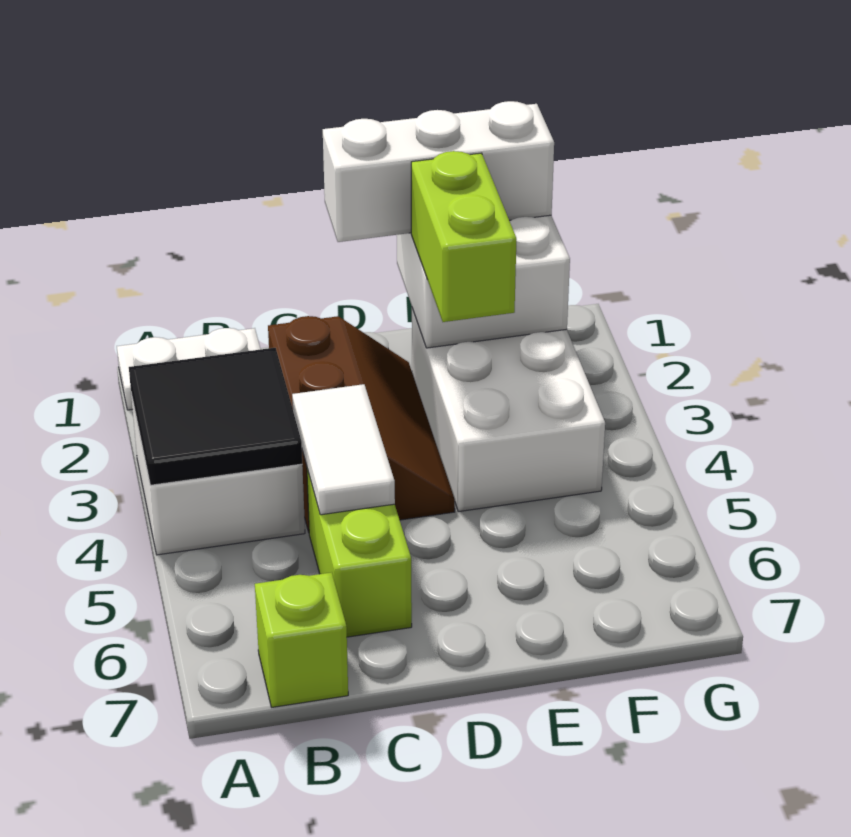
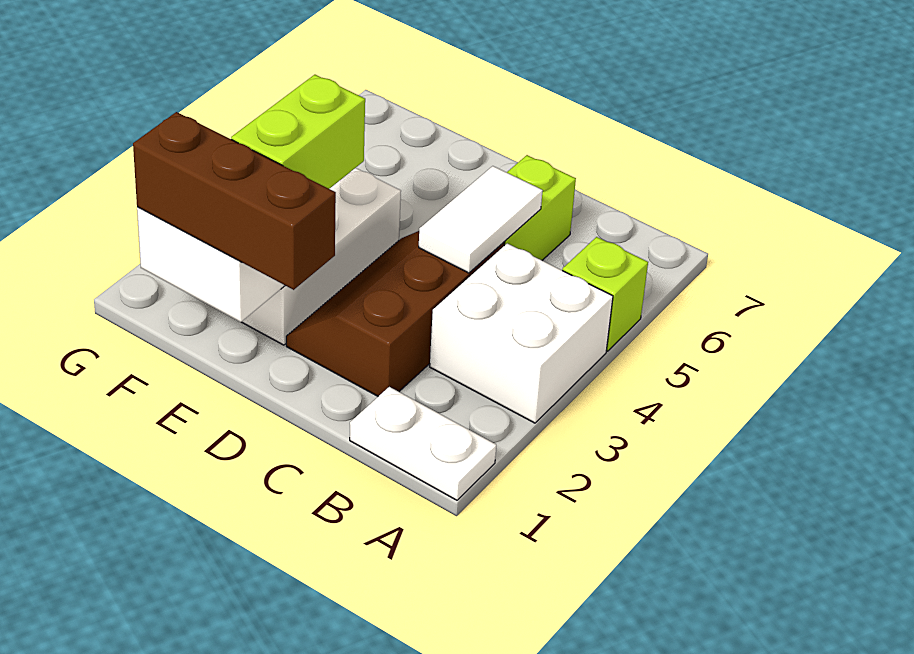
black 2x2 tile [129,348,302,485] -> none
lime 1x1 brick [255,572,348,707] -> lime 1x1 brick moved to [562,237,648,351]
white 1x3 brick [323,101,554,242] -> brown 1x3 brick [133,112,336,290]

